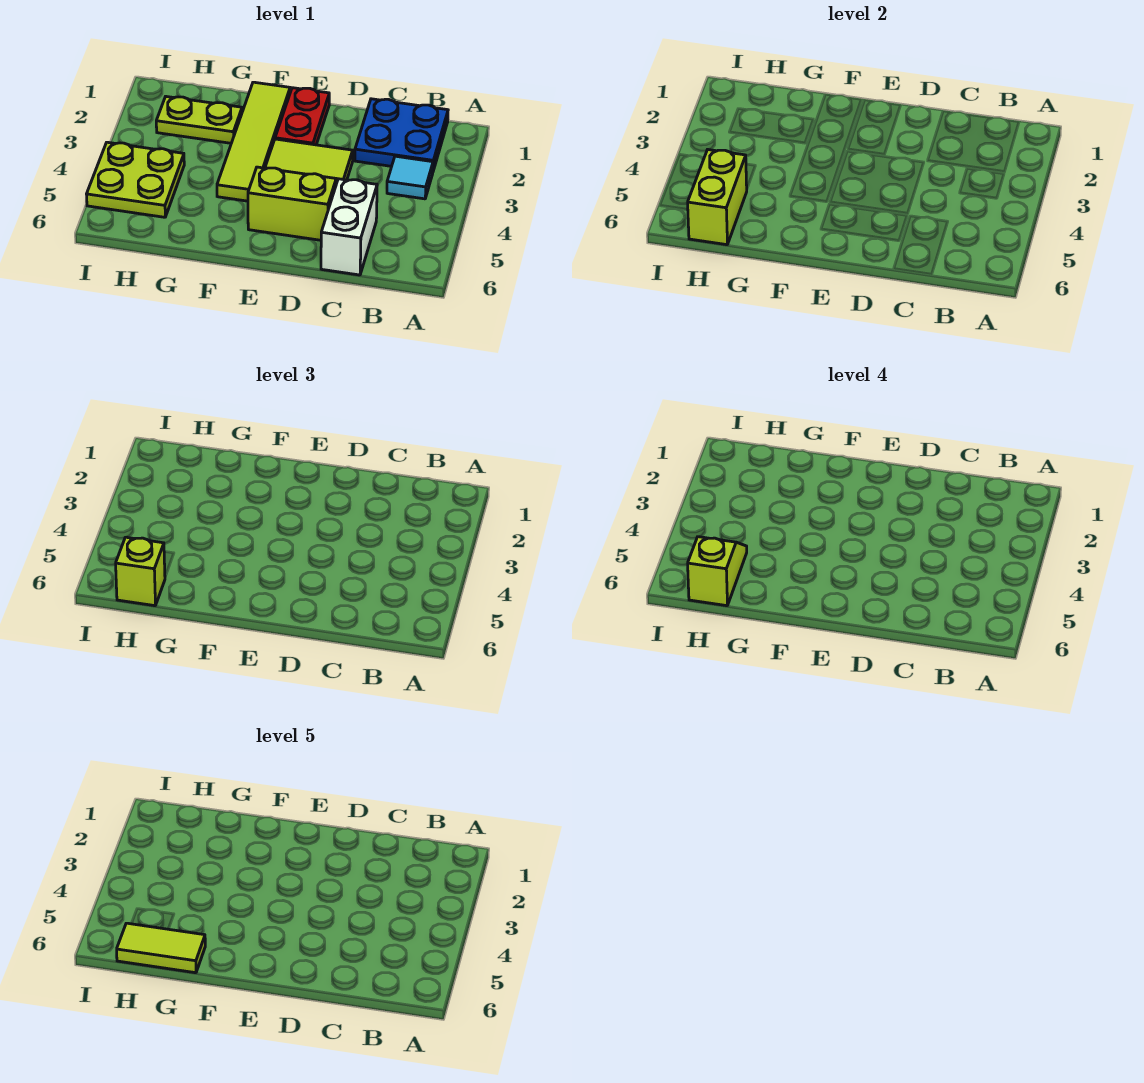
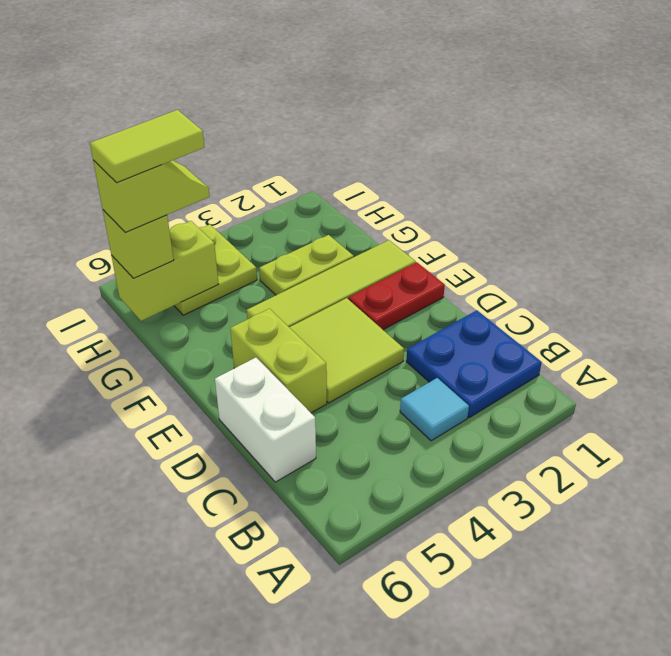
white 1x2 brick [321,179,377,275] -> white 1x2 brick turned to [215,358,316,482]
lime 1x2 plate [156,97,242,143] -> lime 1x2 plate turned to [259,235,354,295]
lime 1x2 tile [117,923,205,973] -> lime 1x2 tile turned to [90,110,204,182]

